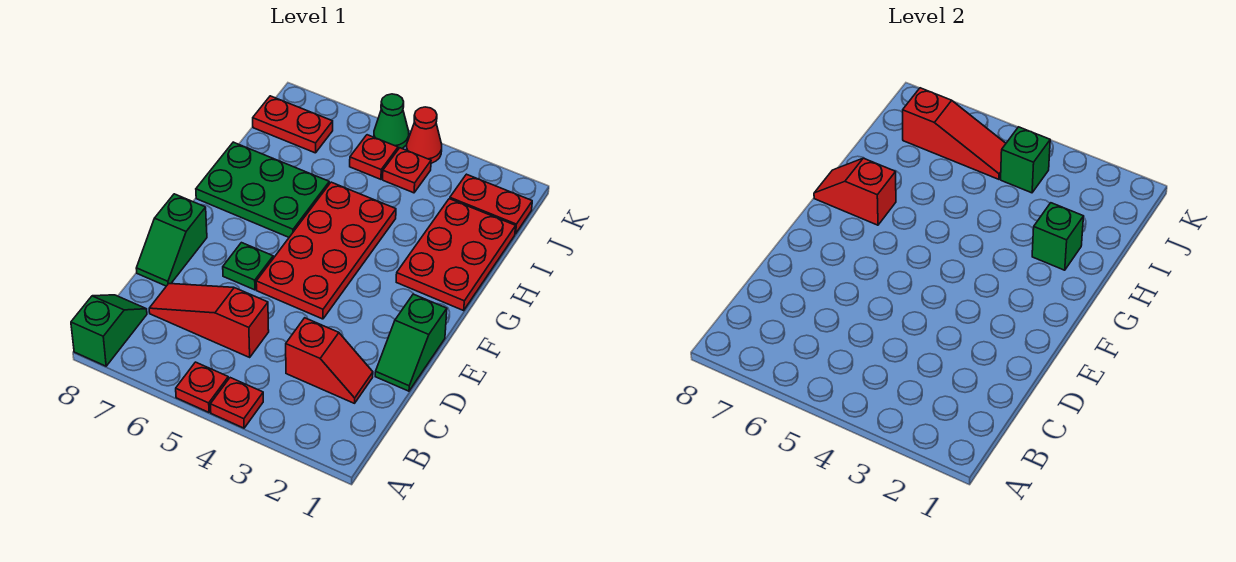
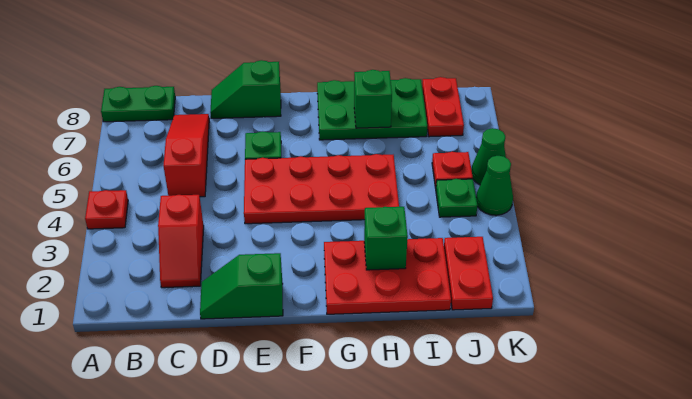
red 1x1 plate [176,362,228,412] -> none
green 1x2 slope [71,295,147,366] -> green 1x2 plate [101,86,175,122]
green 2x3 plate [196,142,329,237] -> green 2x3 plate turned to [317,78,427,140]
red 1x2 slope [814,158,896,225] -> none
red 1x1 plate [383,148,431,193] -> green 1x1 plate [436,179,477,217]
green 1x1 brick [1001,127,1050,193] -> green 1x1 brick moved to [354,70,392,128]
red 1x3 slope [903,88,1006,179] -> none
red 1x1 cone [407,107,442,163] -> green 1x1 cone [476,156,513,215]

